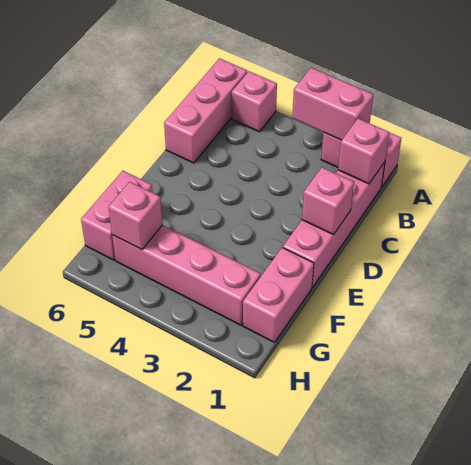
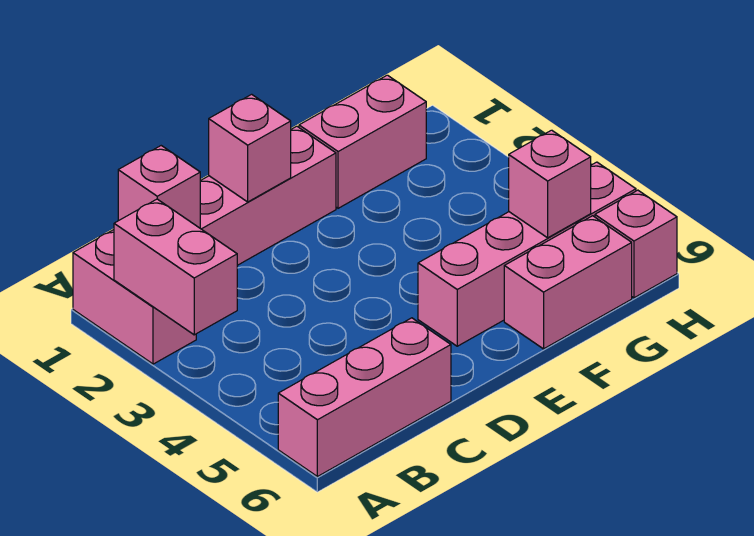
pink 1x1 brick [232,71,277,132] -> pink 1x1 brick moved to [595,190,677,298]
pink 1x4 brick [112,225,261,325] -> pink 1x4 brick turned to [418,162,636,346]

